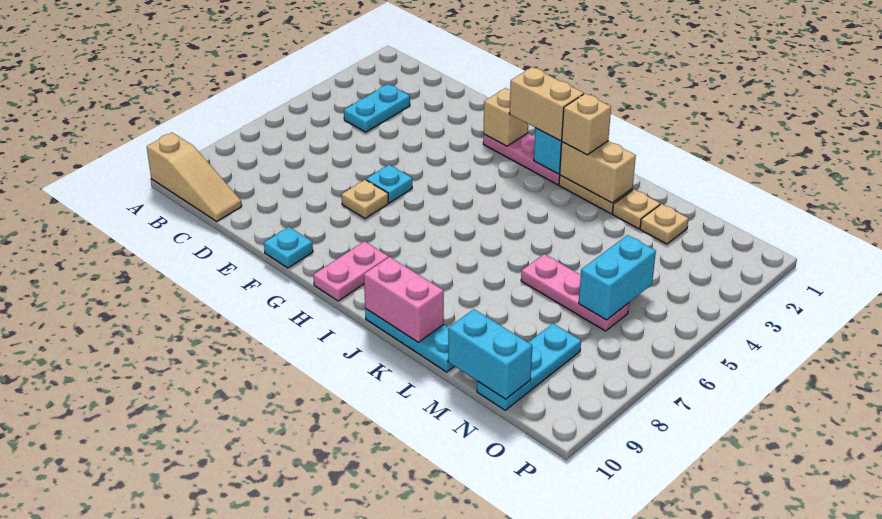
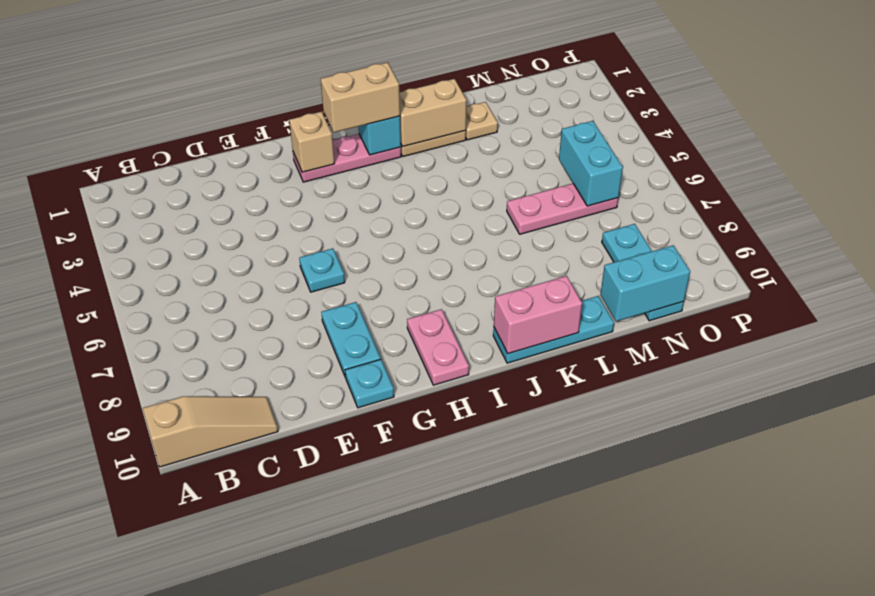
cyan 1x2 plate [344,84,410,132] -> cyan 1x2 plate moved to [321,302,381,377]
tan 1x1 plate [342,180,389,219] -> none
tan 1x1 brick [562,94,611,155] -> none
tan 1x1 plate [640,204,689,244] -> none

